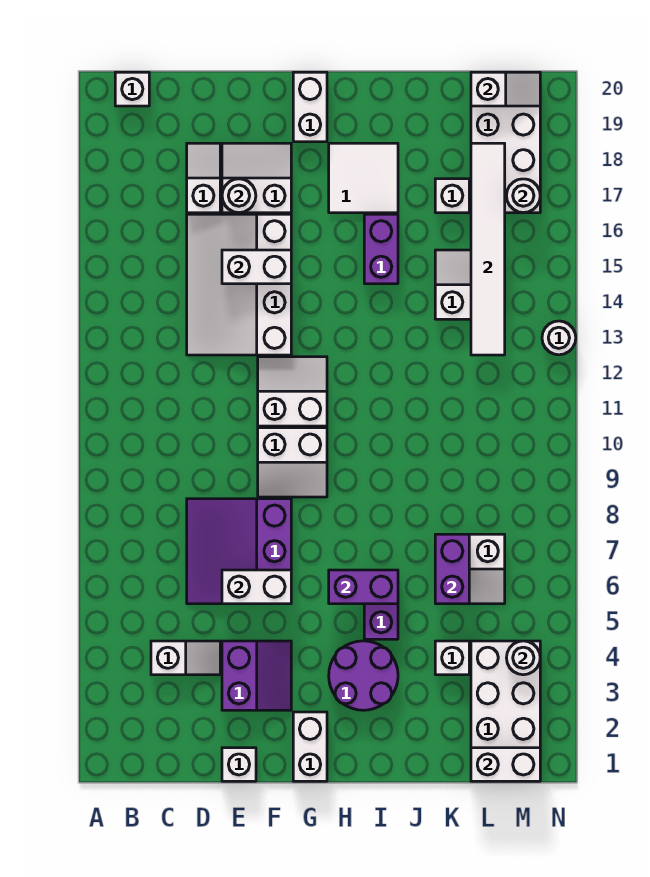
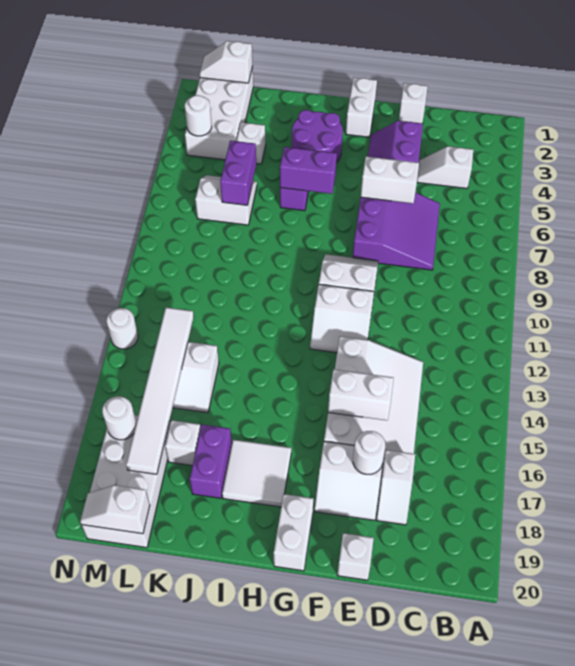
white 1x1 brick [115,72,149,106] -> white 1x1 brick moved to [337,533,374,580]
purple 1x2 brick [364,214,398,284] -> purple 1x2 brick moved to [190,425,232,498]
white 1x2 brick [471,748,540,781] -> white 1x2 slope [200,41,253,83]

